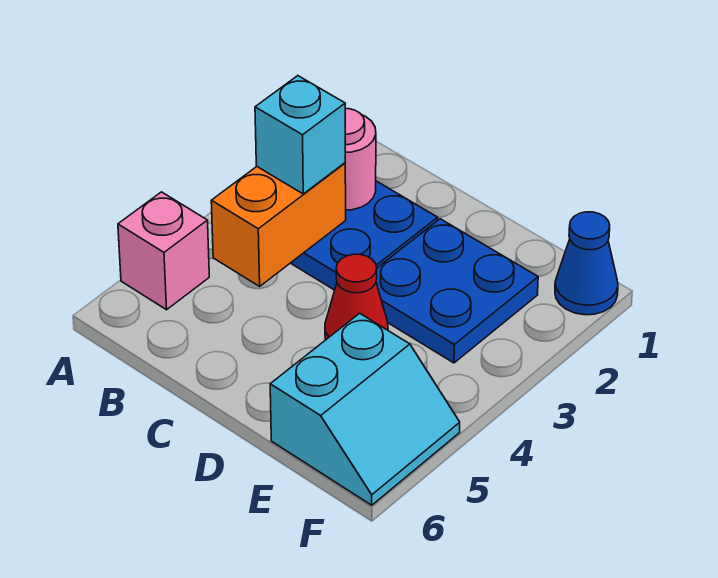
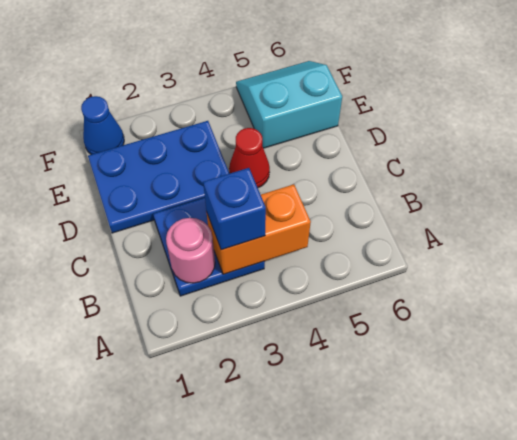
pink 1x1 brick [118,192,209,310] -> none
cyan 1x1 brick [255,76,345,194] -> blue 1x1 brick [203,168,266,250]
blue 2x2 plate [376,219,538,363] -> blue 2x3 plate [88,121,229,233]

